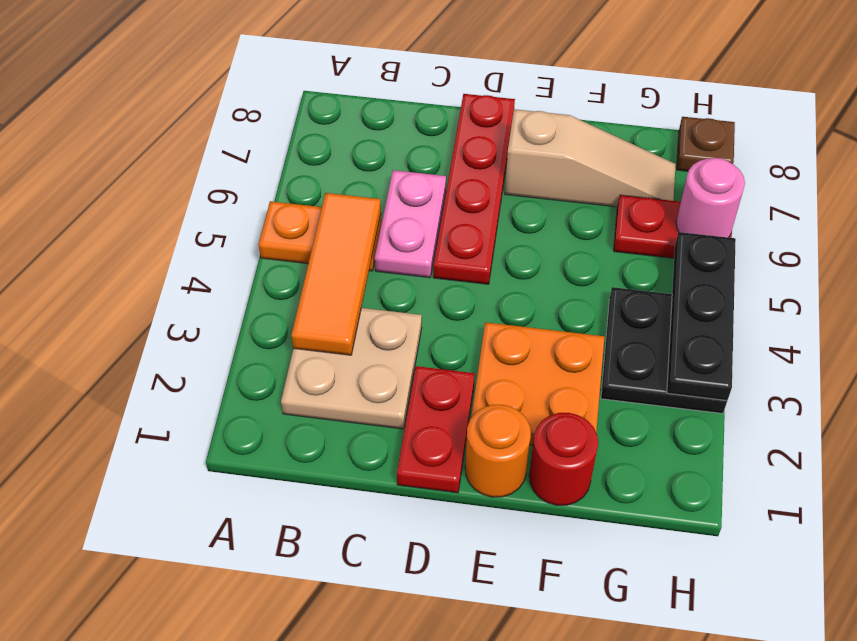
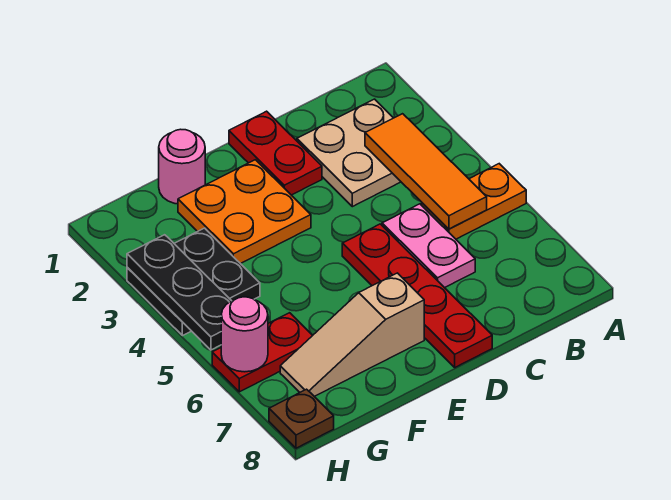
orange 1x1 round brick [465,405,531,497] -> none
red 1x1 round brick [529,413,598,505] -> pink 1x1 round brick [159,129,205,204]

